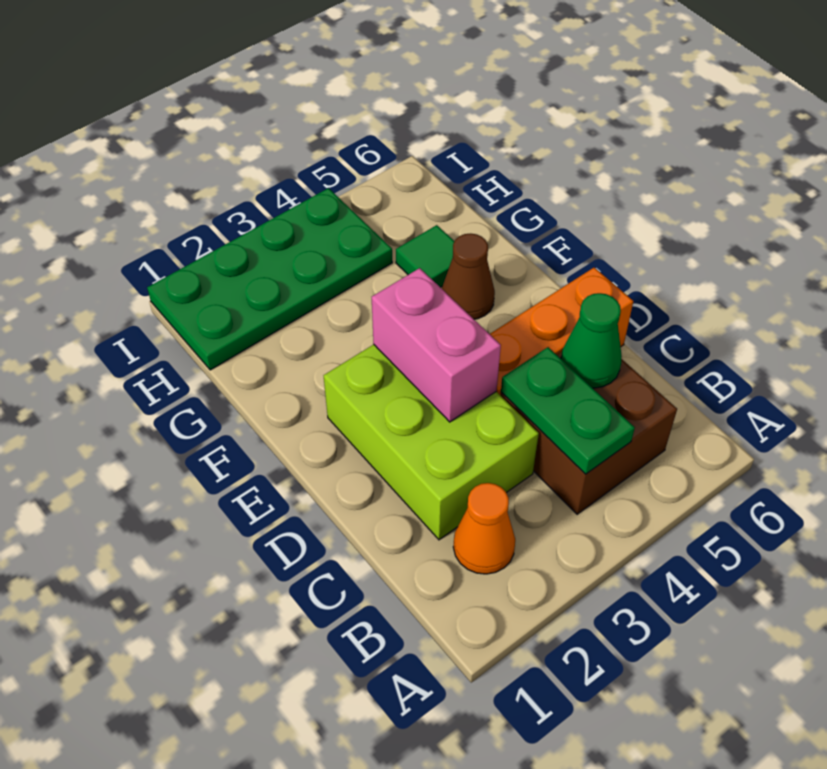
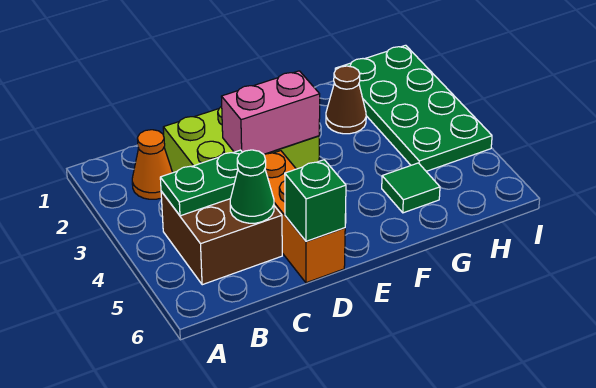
none -> green 1x1 brick [285,160,346,241]
brown 1x1 cone [442,233,495,319] -> brown 1x1 cone moved to [326,66,366,134]

